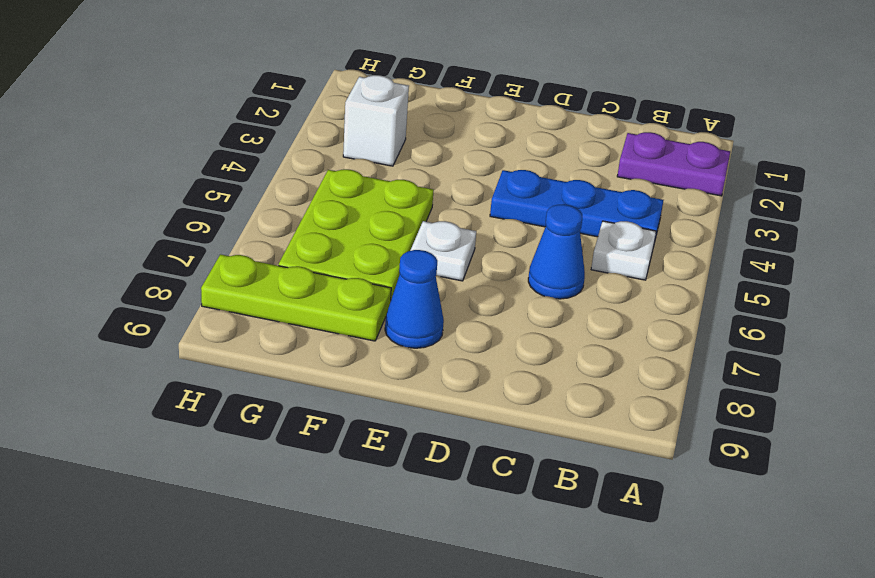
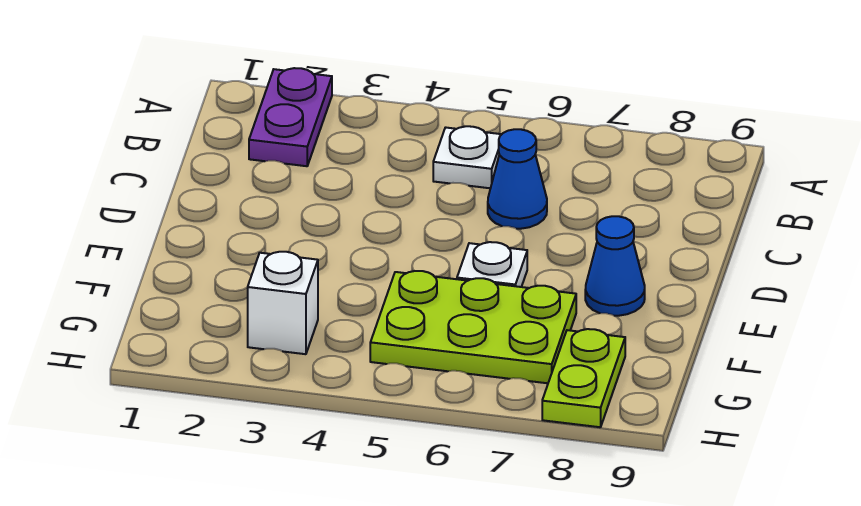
blue 1x3 plate [490,170,663,243] -> none
lime 1x3 plate [201,254,391,341] -> lime 1x2 plate [542,329,625,427]

